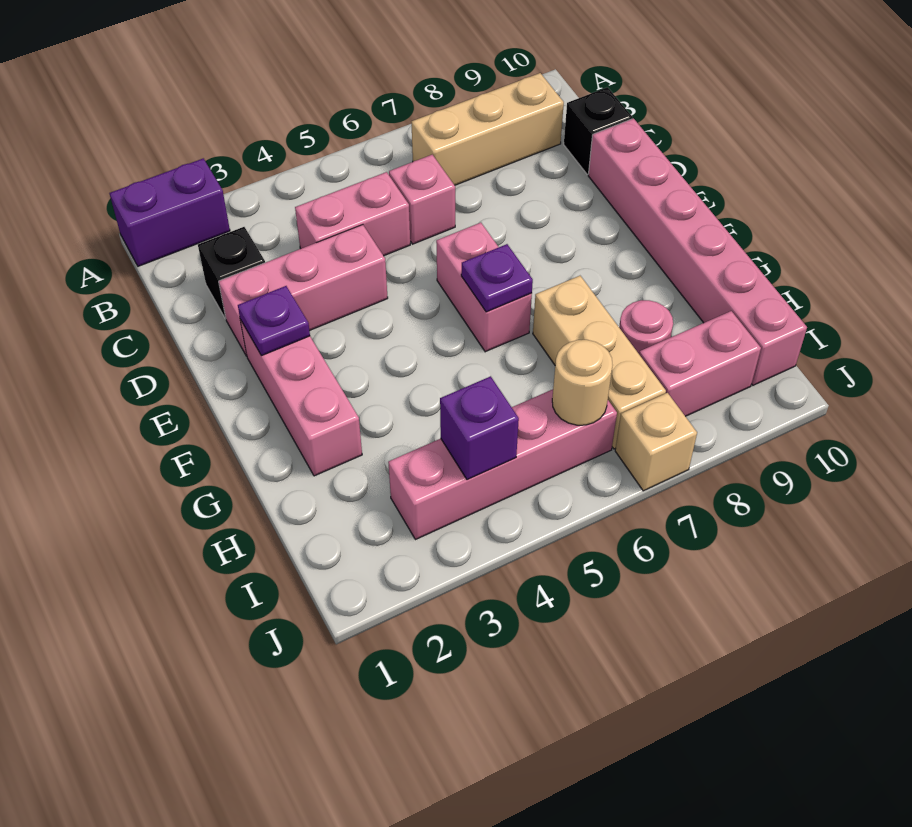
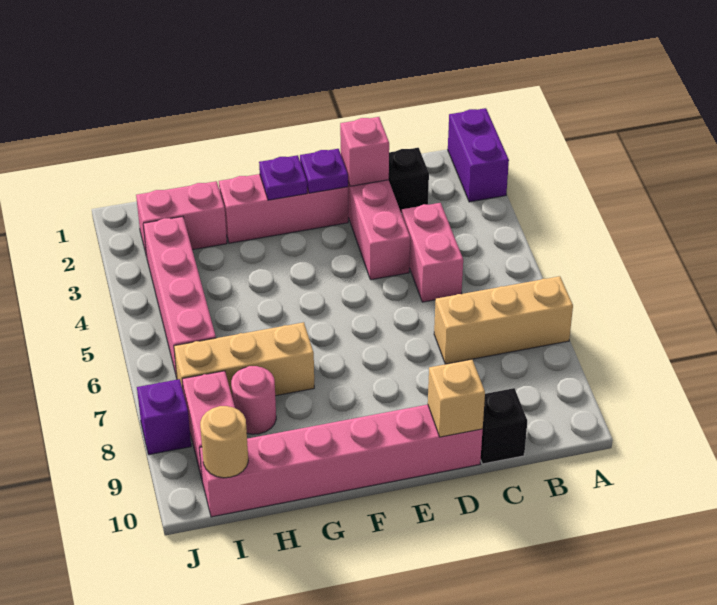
tan 1x3 brick [411,73,564,185] -> tan 1x3 brick turned to [434,276,573,364]
pink 1x1 brick [389,155,455,244] -> pink 1x1 brick moved to [340,117,389,186]
pink 1x2 brick [436,223,532,352] -> pink 1x2 brick moved to [136,181,227,257]
purple 1x1 plate [461,244,533,312] -> purple 1x1 plate moved to [259,155,307,200]
purple 1x1 brick [440,376,519,480] -> purple 1x1 brick moved to [137,379,191,455]
tan 1x1 round brick [552,340,613,425] -> tan 1x1 round brick moved to [200,406,248,478]
tan 1x1 brick [615,393,697,491] -> tan 1x1 brick moved to [428,359,485,437]

